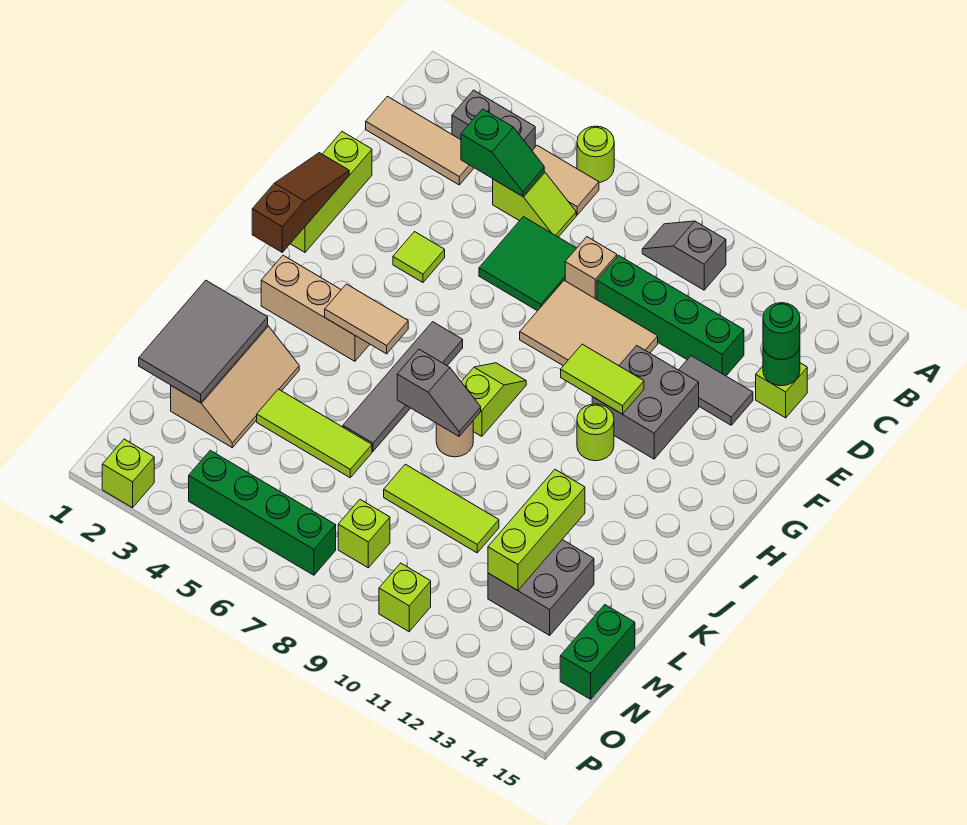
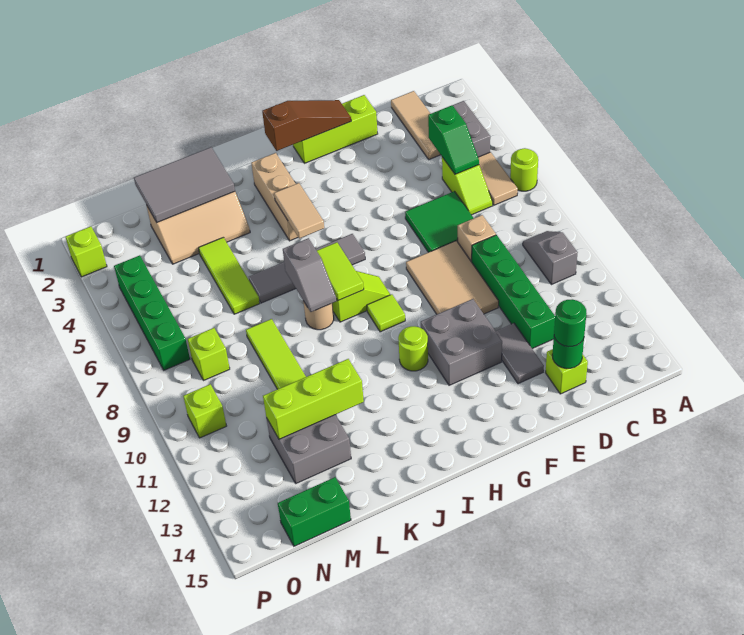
lime 1x1 tile [393,232,445,282] -> lime 1x1 tile moved to [367,294,405,332]
lime 1x2 tile [561,344,644,414] -> lime 1x2 tile moved to [317,242,364,301]

